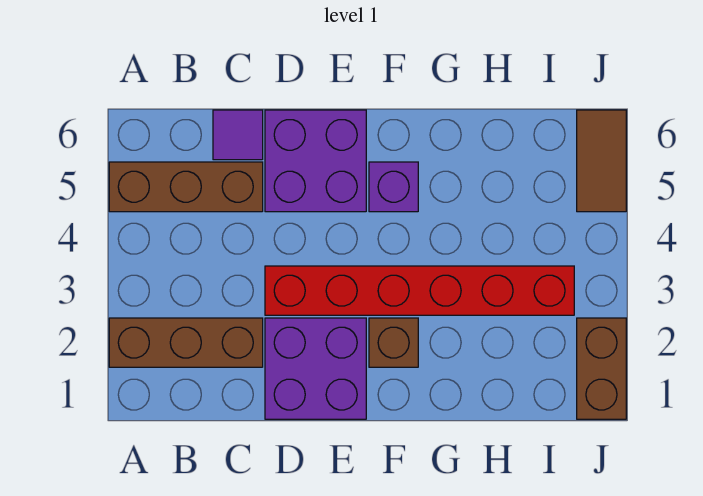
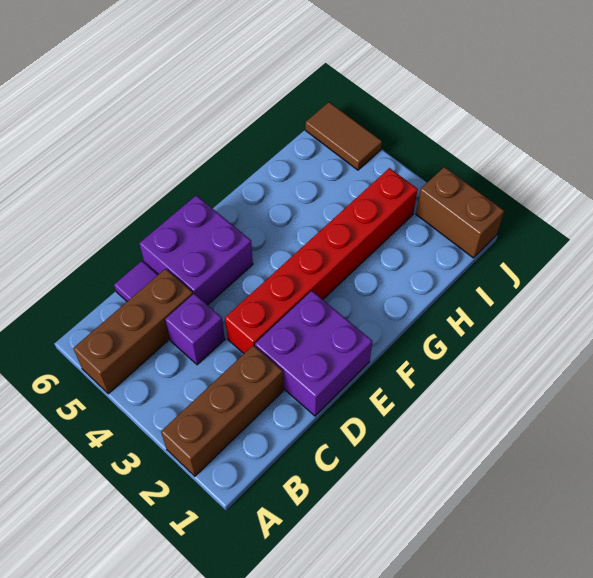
brown 1x1 brick [369,318,418,367] -> none
purple 1x1 brick [369,162,418,212] -> purple 1x1 brick moved to [165,294,225,365]

